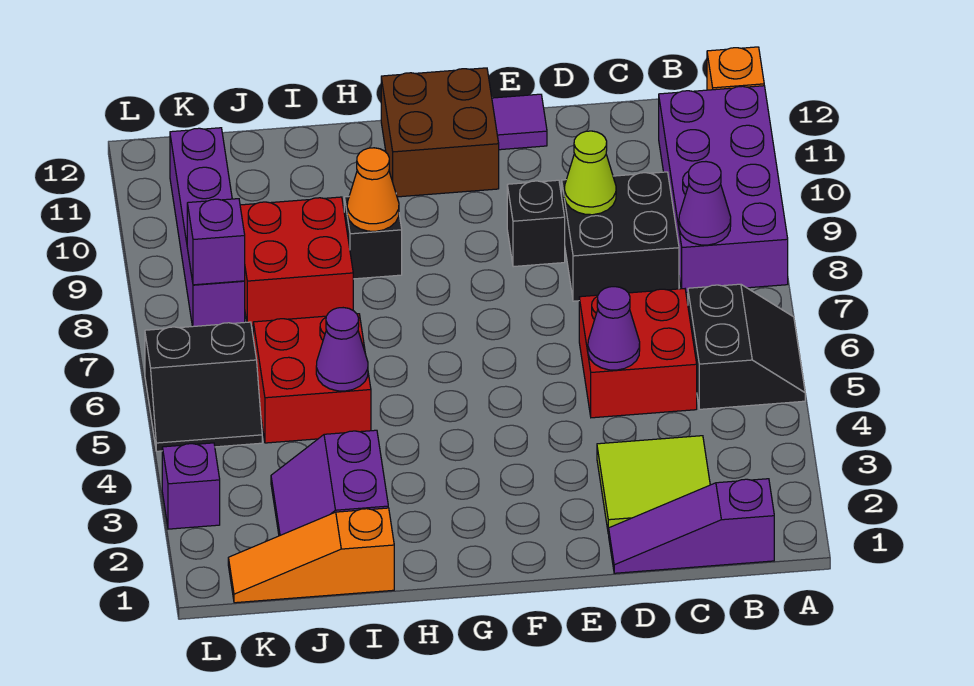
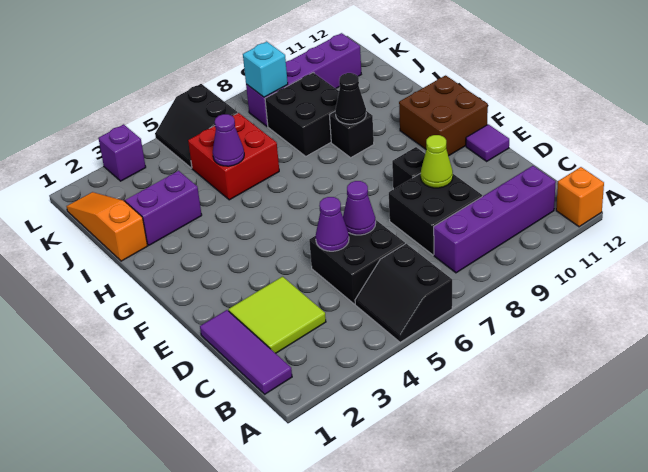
black 2x2 slope [688,284,805,409] -> black 2x2 slope turned to [355,244,452,342]
purple 2x4 brick [659,86,788,292] -> purple 1x4 brick [434,166,556,273]
purple 1x3 slope [609,479,774,573] -> purple 1x3 tile [200,310,292,394]
purple 1x1 cone [679,162,731,245] -> purple 1x1 cone moved to [343,181,376,235]
red 2x2 brick [579,289,697,418] -> black 2x2 brick [309,219,405,304]
orange 1x1 cone [347,148,399,231] -> black 1x1 cone [335,73,366,124]
red 2x2 brick [240,197,353,326] -> black 2x2 brick [265,73,339,156]
purple 1x1 brick [187,199,245,285] -> cyan 1x1 brick [243,42,288,97]

